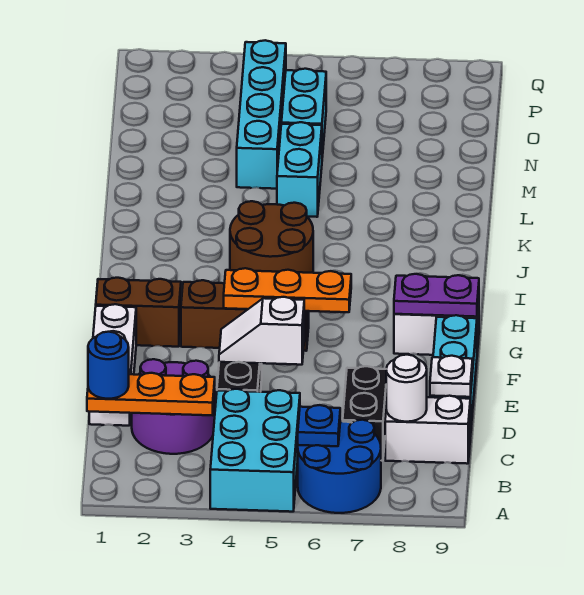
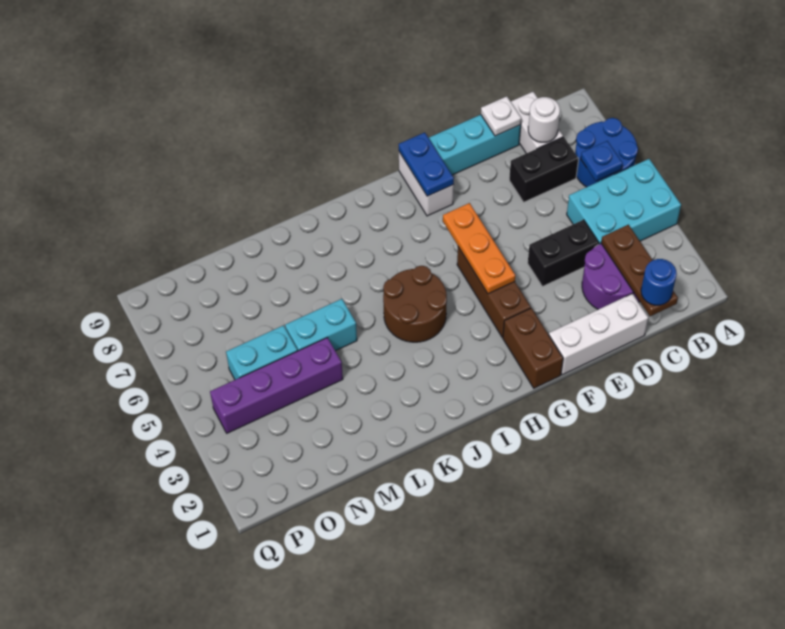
orange 1x3 plate [87,373,215,415] -> brown 1x3 plate [601,225,678,316]
white 1x2 slope [219,297,304,365] -> none
purple 1x2 plate [394,274,479,317] -> blue 1x2 plate [399,133,454,196]
cyan 1x4 brick [237,40,286,189] -> purple 1x4 brick [210,338,343,433]

